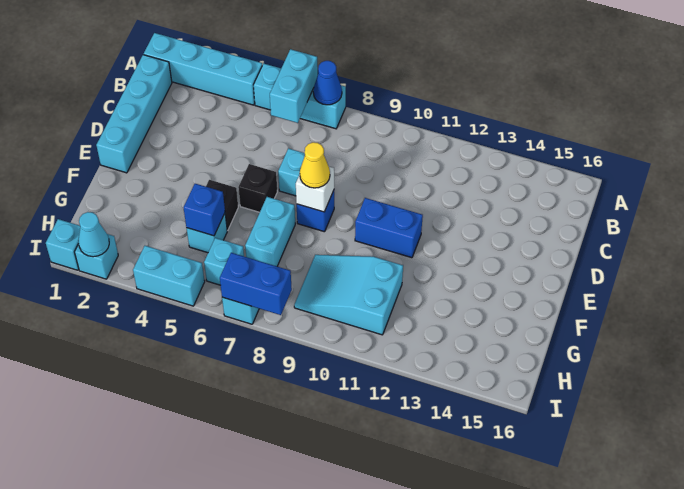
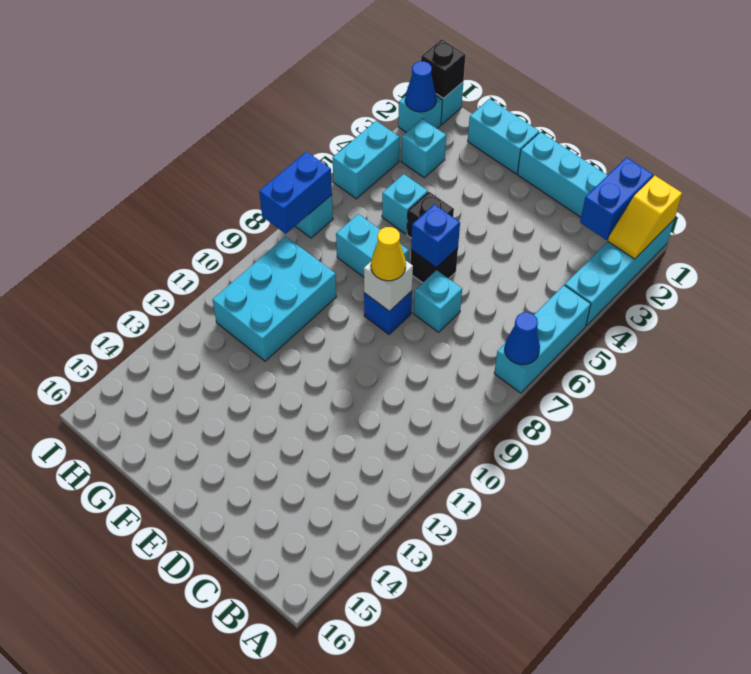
none -> yellow 1x2 slope [608,176,682,259]
cyan 1x2 brick [270,49,318,123] -> cyan 1x2 brick moved to [468,99,539,174]
blue 1x2 brick [355,198,423,258] -> blue 1x2 brick moved to [580,157,653,240]
blue 1x1 brick [183,184,225,236] -> blue 1x1 brick moved to [411,204,460,268]
cyan 2x3 slope [294,255,403,335] -> cyan 2x3 brick [213,236,336,361]
cyan 1x1 brick [204,238,244,285] -> cyan 1x1 brick moved to [401,119,446,178]
none -> black 1x1 brick [421,39,465,99]
cyan 1x1 cone [78,212,109,257] -> blue 1x1 cone [405,61,436,112]

